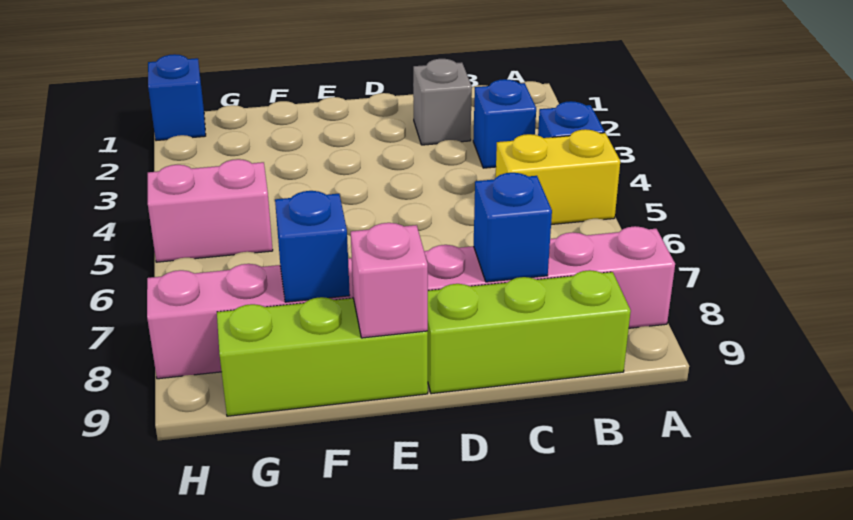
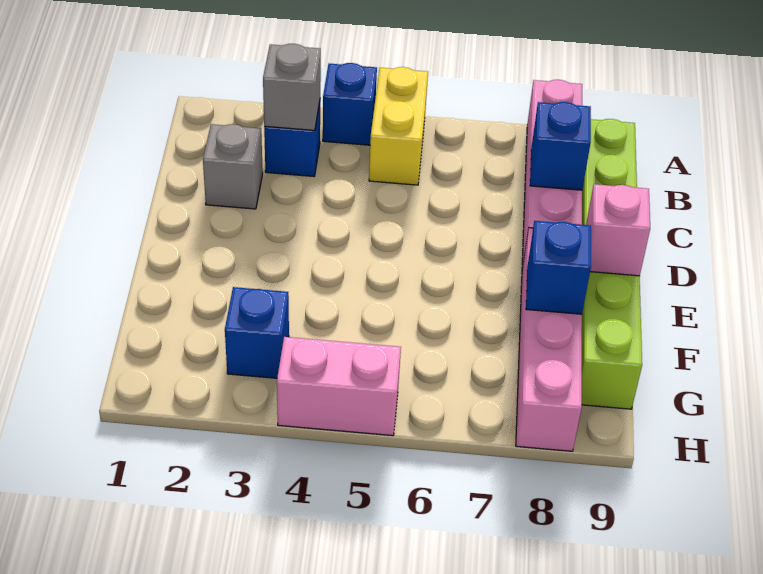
none -> grey 1x1 brick [263,44,321,131]
pink 1x2 brick [148,159,273,262] -> pink 1x2 brick turned to [277,337,401,436]
blue 1x1 brick [148,54,206,141] -> blue 1x1 brick moved to [225,287,289,378]

